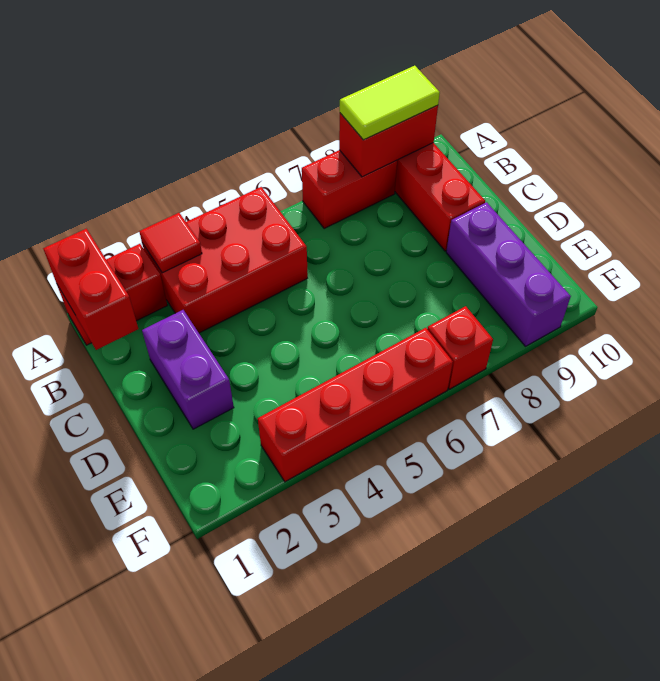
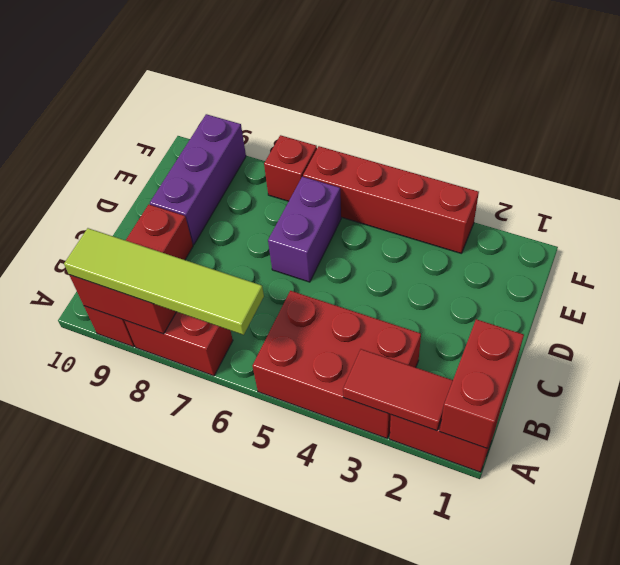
red 1x1 tile [139,213,202,273] -> red 1x2 tile [343,349,453,431]
lime 1x2 tile [340,66,440,140] -> lime 1x4 tile [64,228,264,335]
purple 1x2 brick [142,310,234,429] -> purple 1x2 brick moved to [268,177,341,282]

